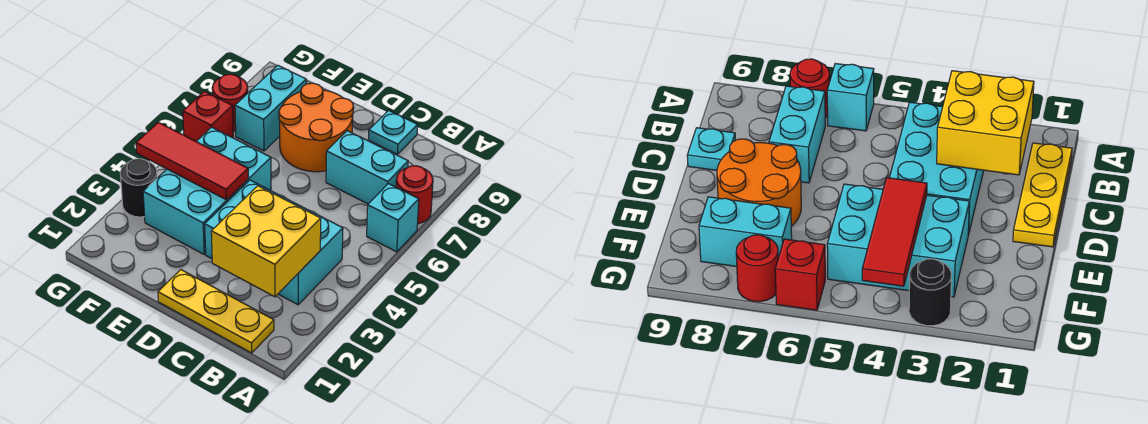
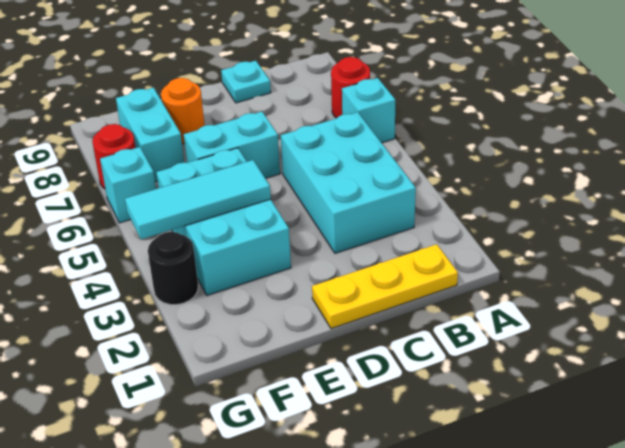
yellow 2x2 brick [211,186,321,297] -> none
cyan 2x3 brick [205,180,343,305] -> cyan 2x3 brick turned to [281,112,416,253]
cyan 1x2 brick [326,131,408,204] -> cyan 1x2 brick moved to [184,112,280,178]
orange 2x2 round brick [279,83,354,172] -> orange 1x1 round brick [161,78,205,144]
red 1x3 tile [136,122,248,200] -> cyan 1x3 tile [125,160,271,239]
red 1x1 brick [183,91,233,141] -> cyan 1x1 brick [100,147,156,223]

